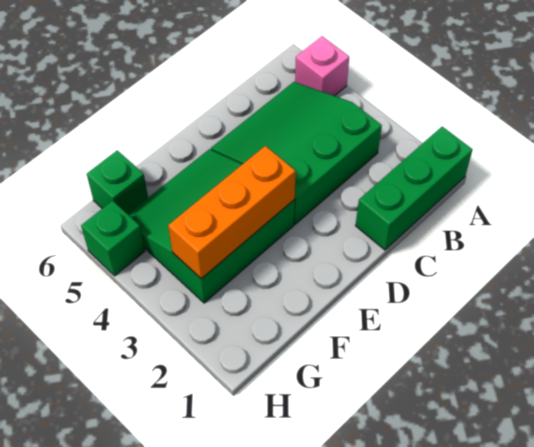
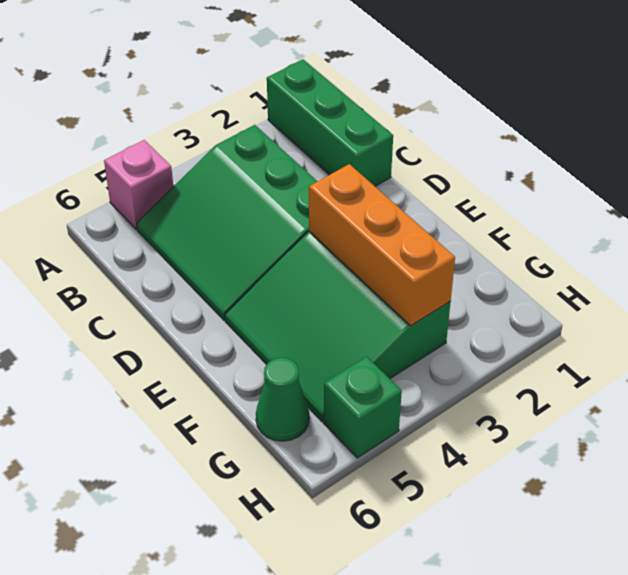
green 1x1 brick [87,150,148,214] -> green 1x1 cone [256,358,309,441]

